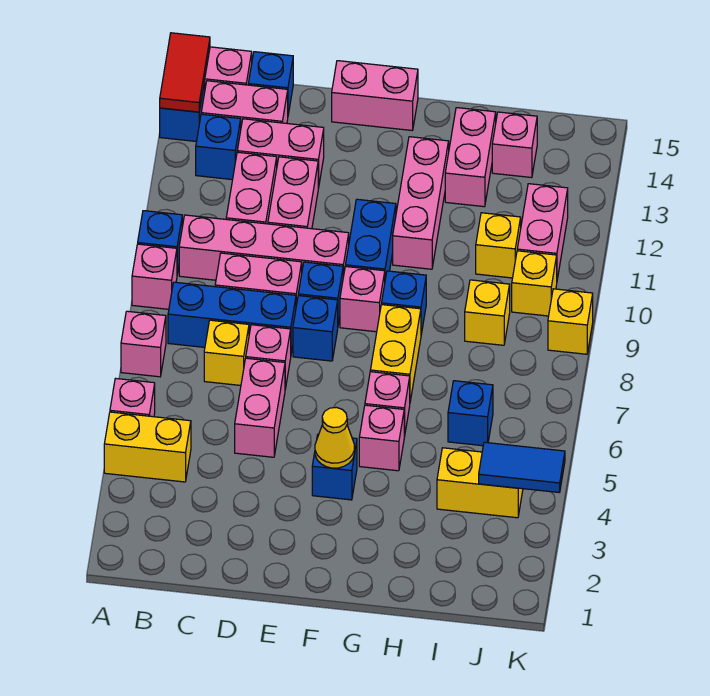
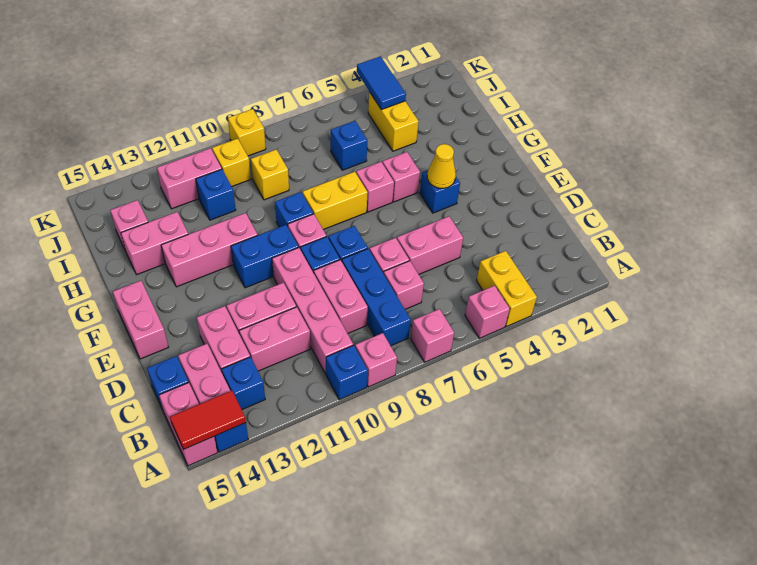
yellow 1x1 brick [204,320,249,385] -> pink 1x1 brick [384,261,424,309]
yellow 1x1 brick [476,213,521,278] -> blue 1x1 brick [196,169,236,220]

